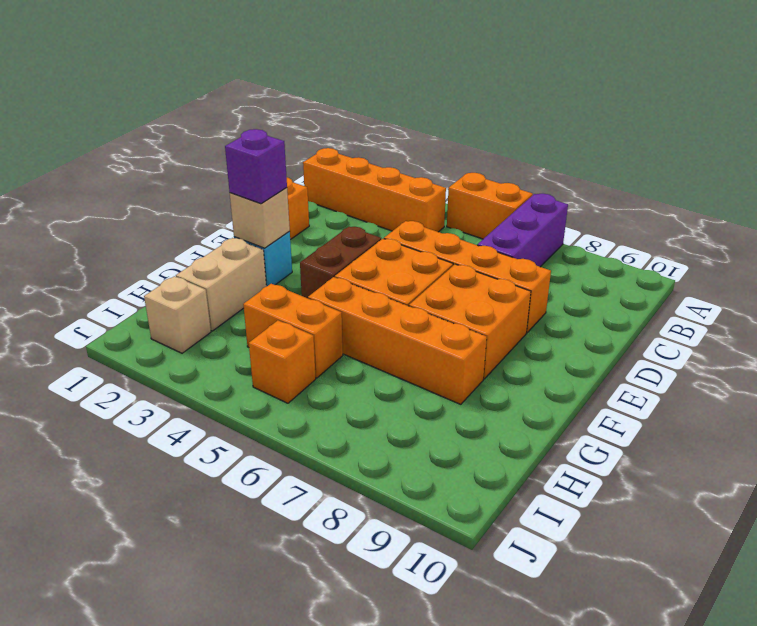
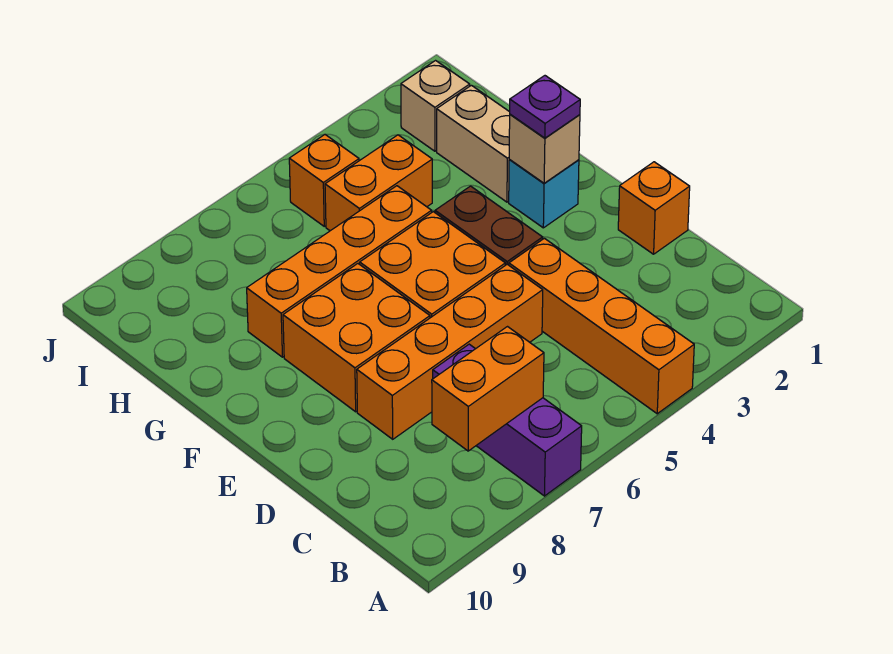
orange 1x2 brick [447,173,533,239] -> orange 1x2 brick moved to [432,327,544,451]
orange 1x4 brick [303,148,446,232] -> orange 1x4 brick turned to [509,238,694,414]
purple 1x1 brick [225,129,287,204] -> purple 1x1 plate [510,76,580,138]

